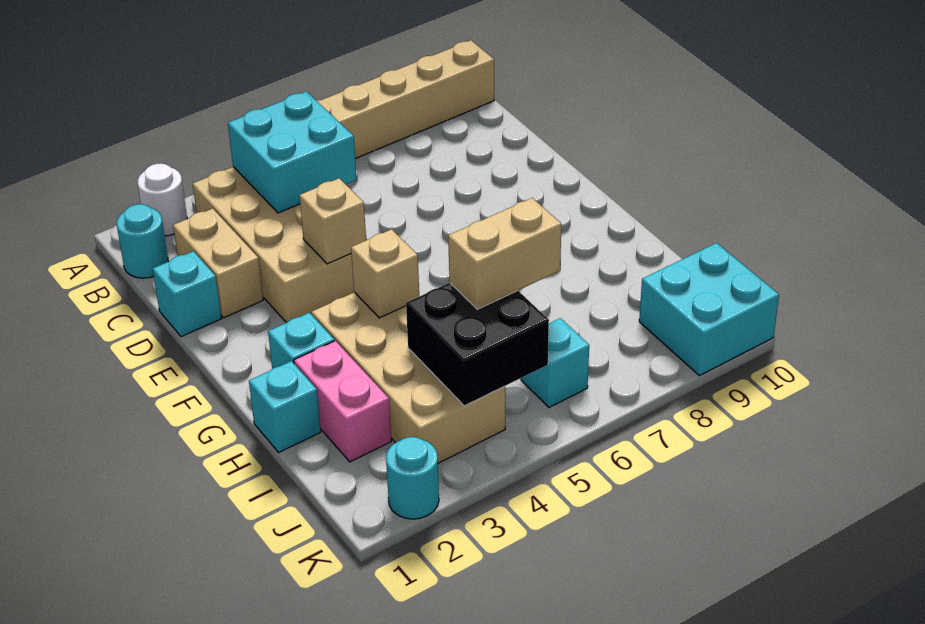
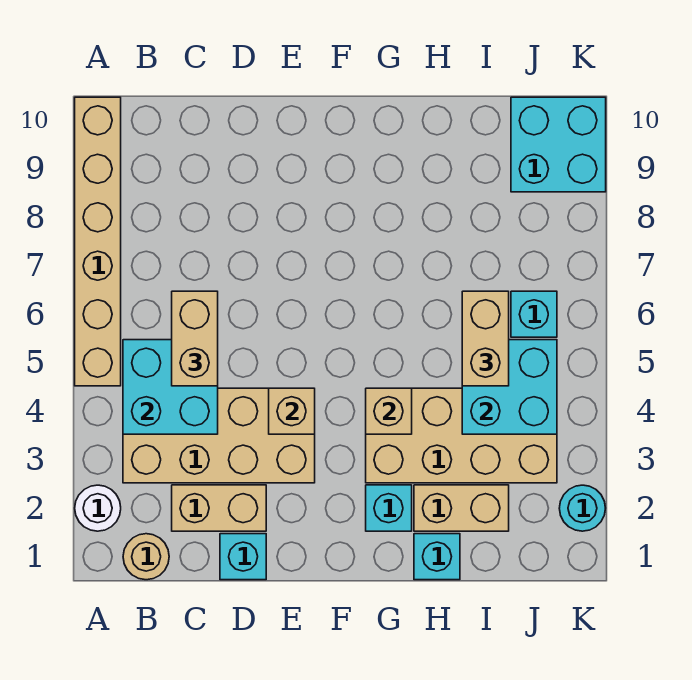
cyan 1x1 round brick [117,204,168,278] -> tan 1x1 round brick [123,534,169,580]
none -> tan 1x2 brick [172,291,218,386]
pink 1x2 brick [294,341,391,462] -> tan 1x2 brick [414,485,509,531]
black 2x2 brick [406,283,549,406] -> cyan 2x2 brick [462,340,557,434]

